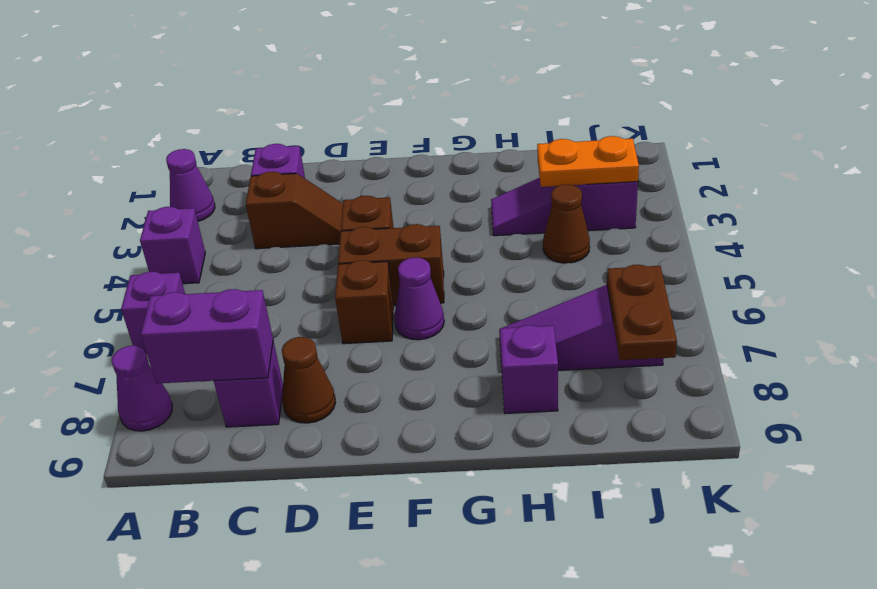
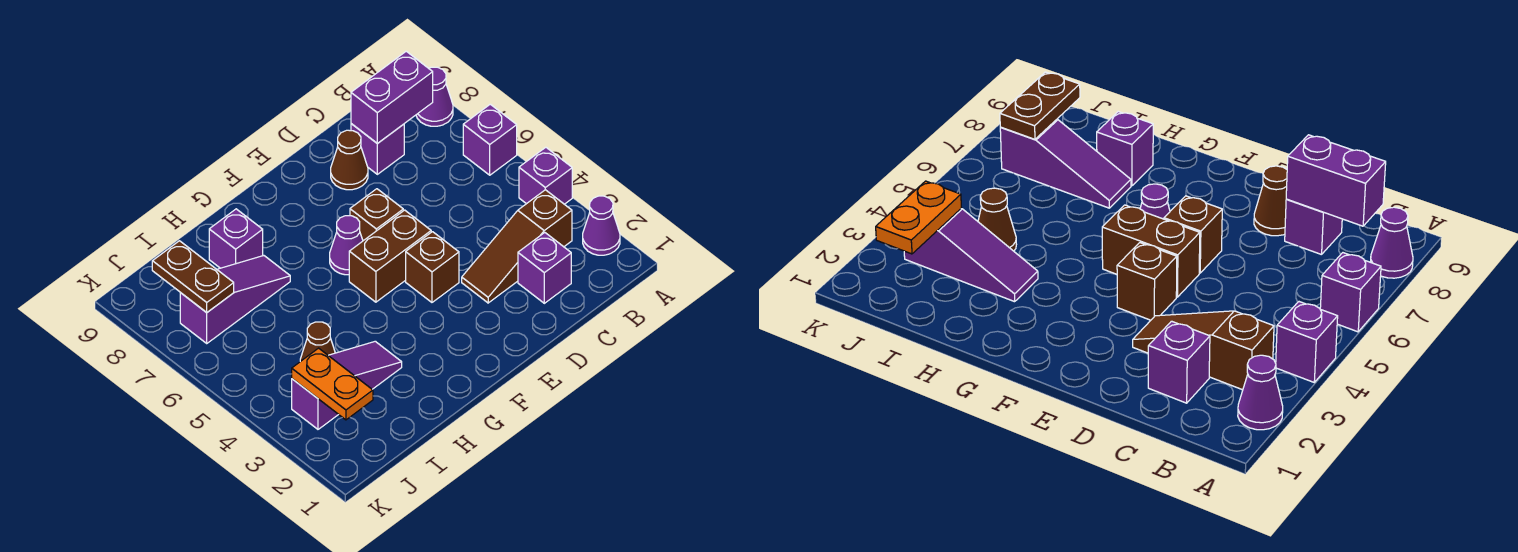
brown 1x2 slope [246,172,343,249] -> brown 1x3 slope [462,190,572,303]
orange 1x2 plate [537,136,639,187] -> orange 1x2 plate turned to [292,348,373,420]

